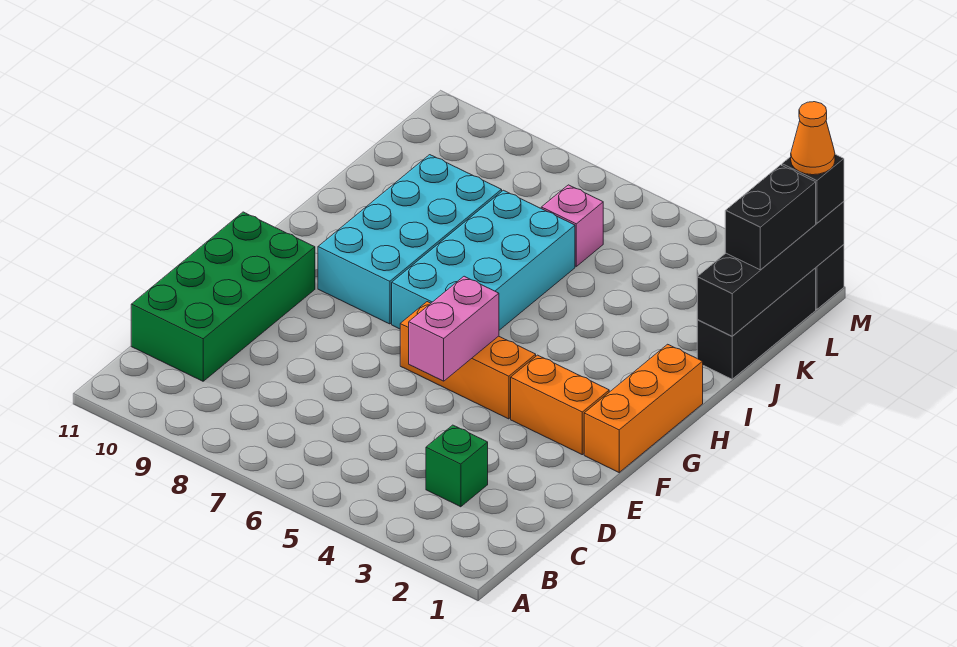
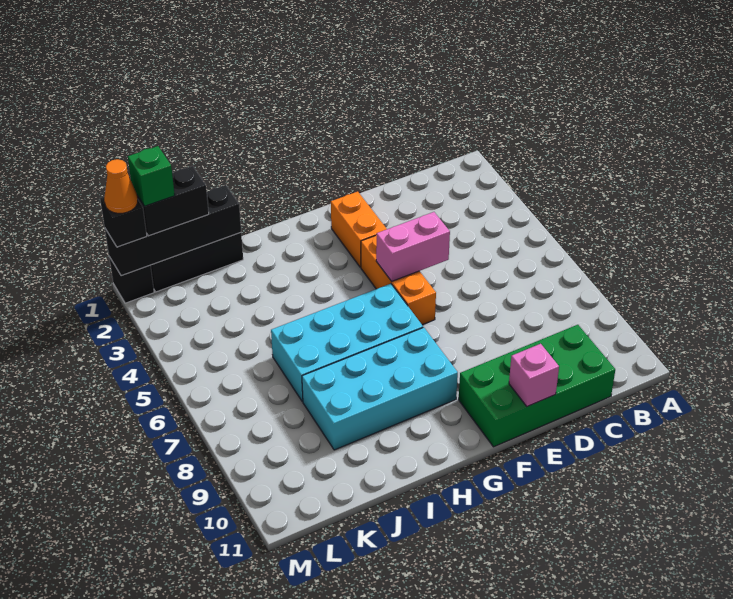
green 1x1 brick [426,425,488,507] -> green 1x1 brick moved to [128,146,175,206]
orange 1x3 brick [584,344,703,472] -> none
pink 1x1 brick [541,185,603,266] -> pink 1x1 brick moved to [509,344,559,406]

